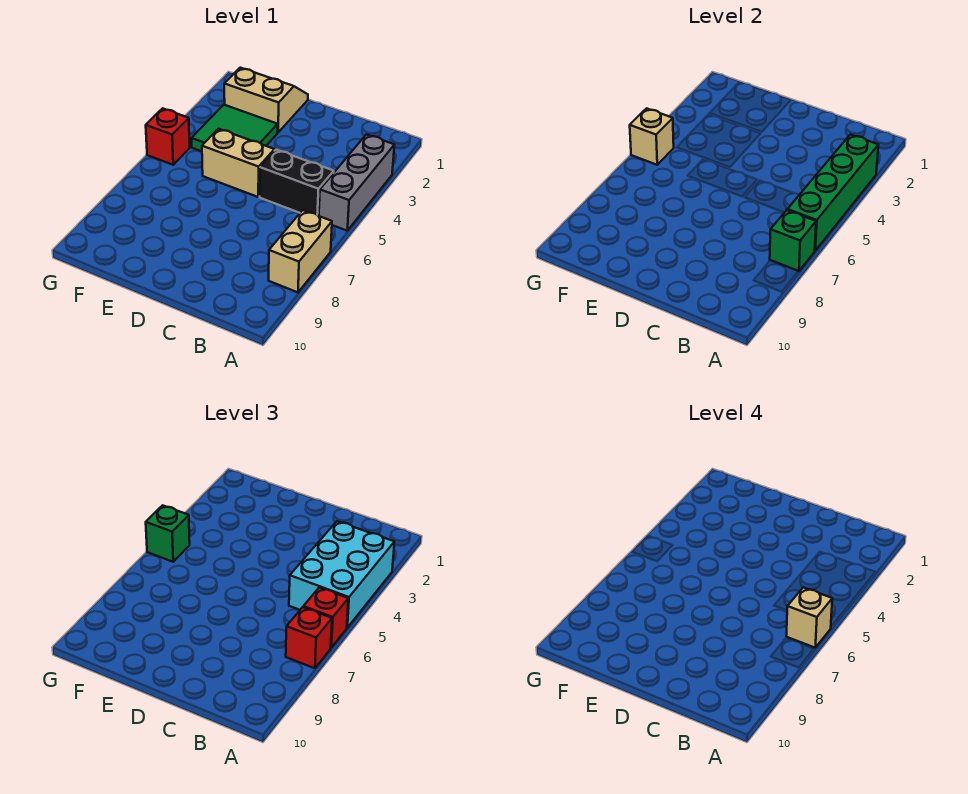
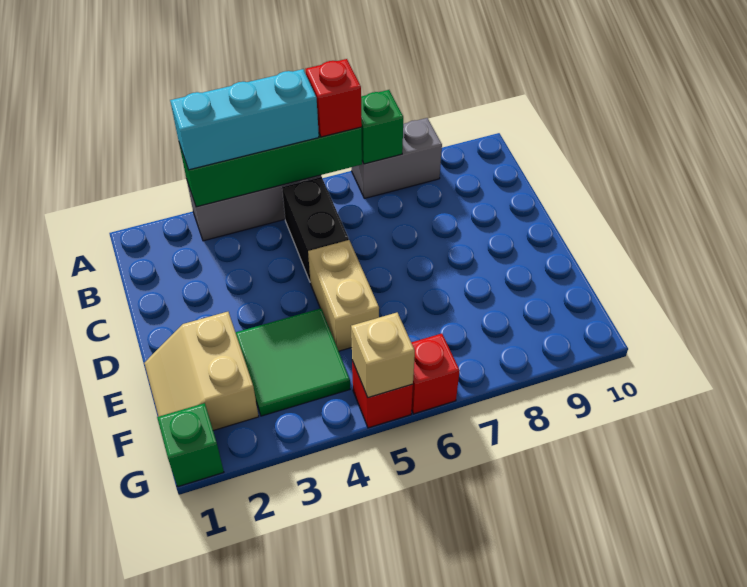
cyan 2x3 brick [289,521,394,627] -> cyan 1x3 brick [170,69,319,170]
tan 1x1 brick [786,587,832,648] -> none
tan 1x2 brick [269,210,332,292] -> grey 1x2 brick [352,118,442,198]
red 1x1 brick [286,607,332,668] -> red 1x1 brick moved to [411,334,460,414]
green 1x1 brick [146,505,190,562] -> green 1x1 brick moved to [157,403,224,487]

